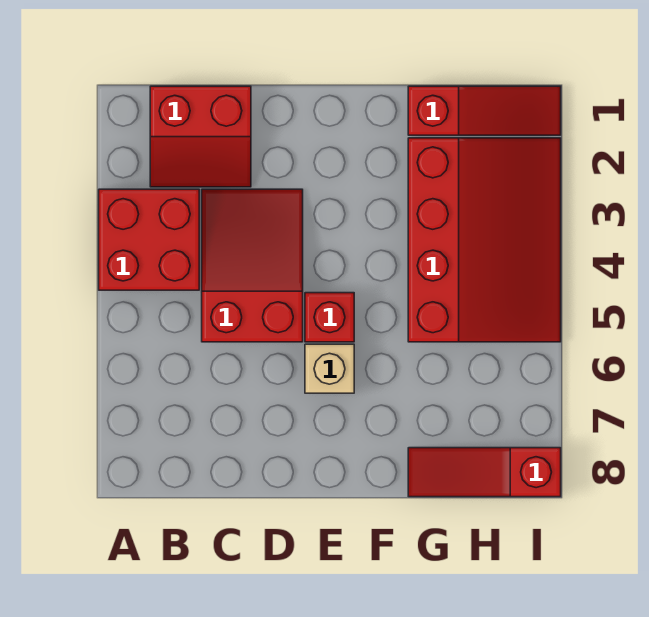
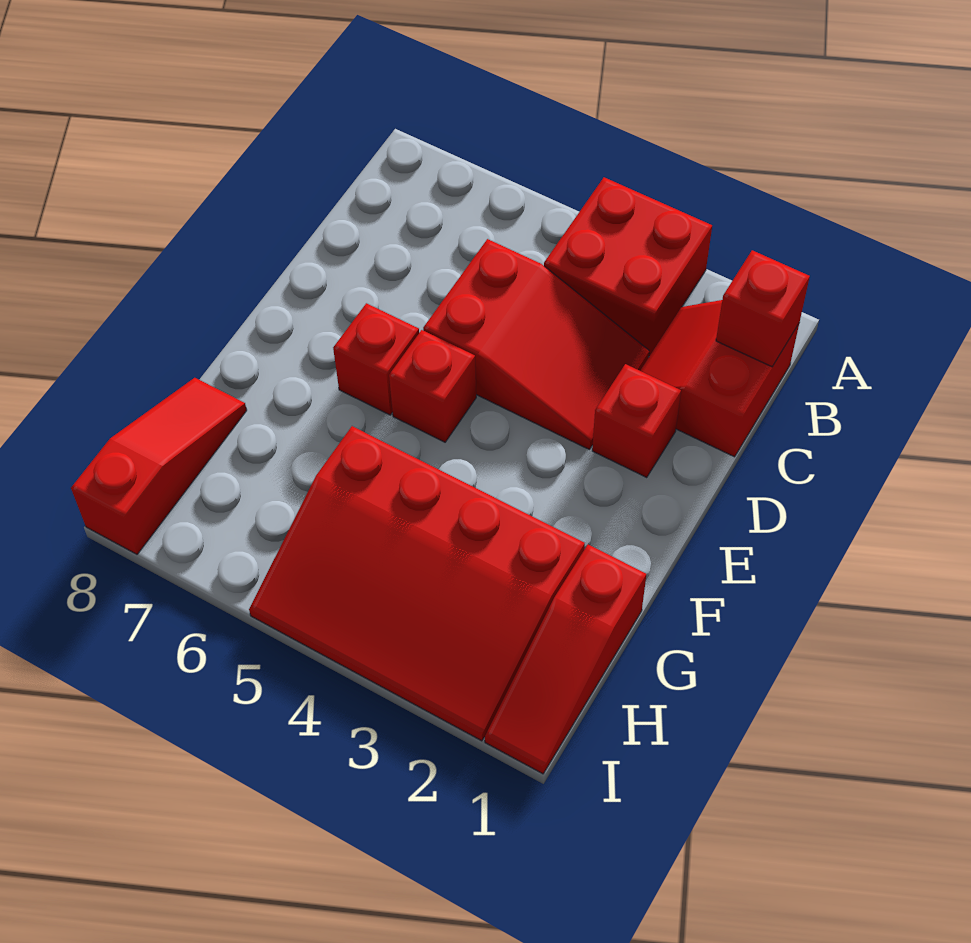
none -> red 1x1 brick [716,250,810,367]
none -> red 1x1 brick [592,364,681,478]
tan 1x1 brick [305,344,354,393] -> red 1x1 brick [333,303,419,415]

